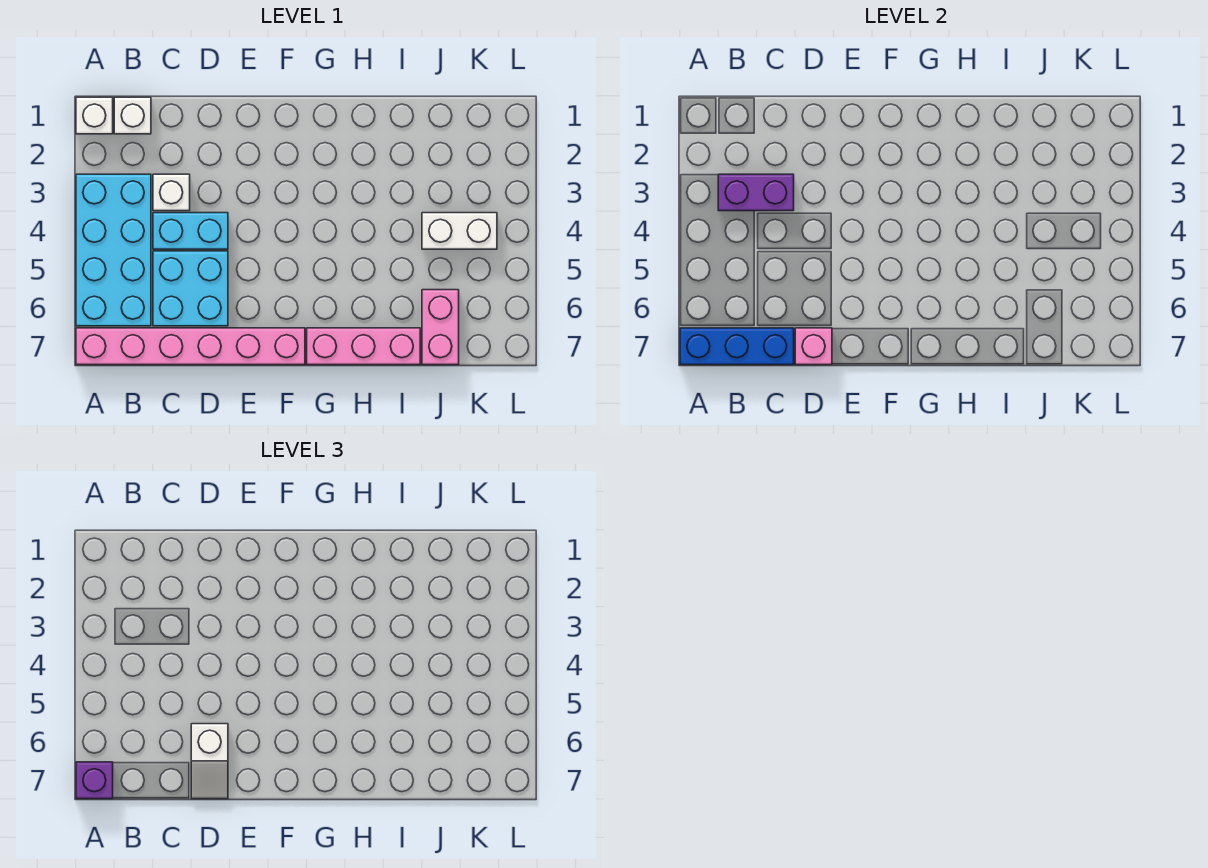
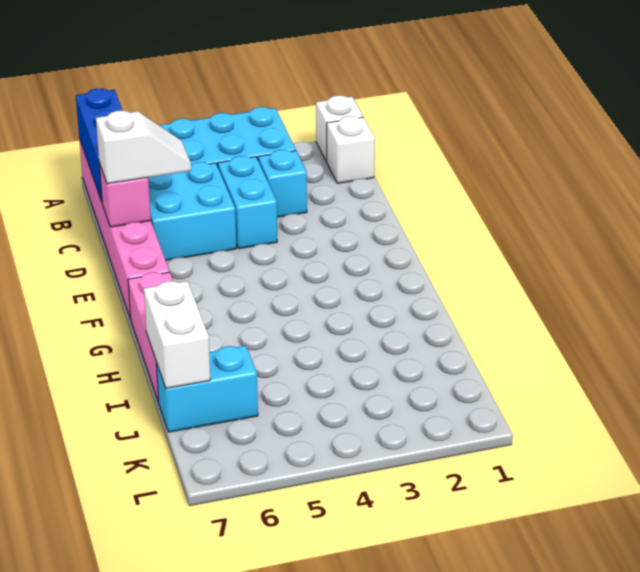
purple 1x1 brick [76,762,113,799] -> none
purple 1x2 brick [718,174,794,211] -> none
white 1x1 brick [153,174,190,211] -> cyan 1x1 brick [258,150,307,217]
white 1x2 slope [191,724,228,799] -> white 1x2 slope turned to [96,111,191,184]
white 1x2 brick [422,213,497,249] -> white 1x2 brick moved to [144,281,210,388]
pink 1x2 brick [422,290,459,365] -> cyan 1x2 brick [156,346,258,432]

